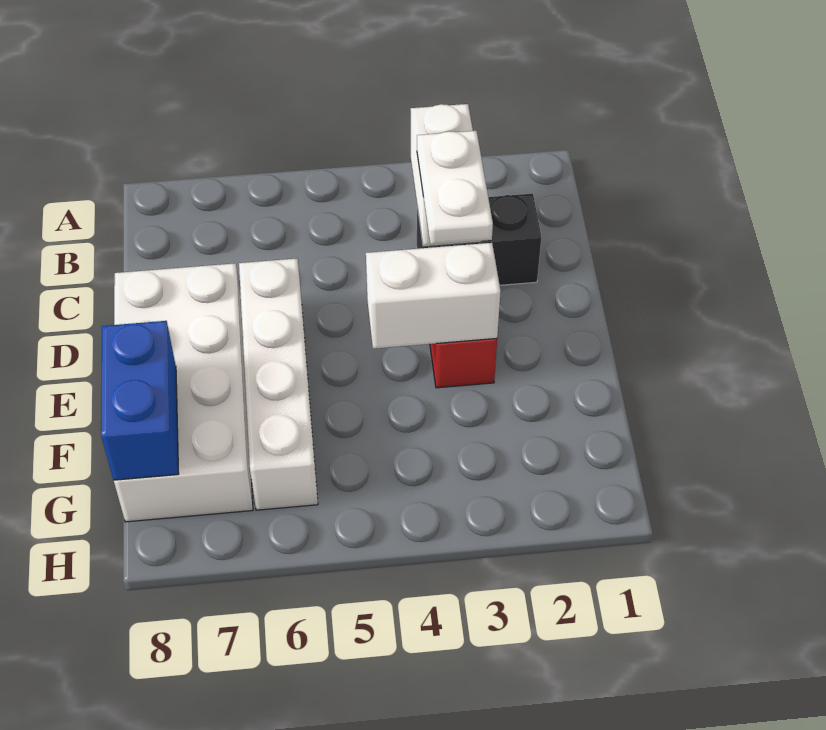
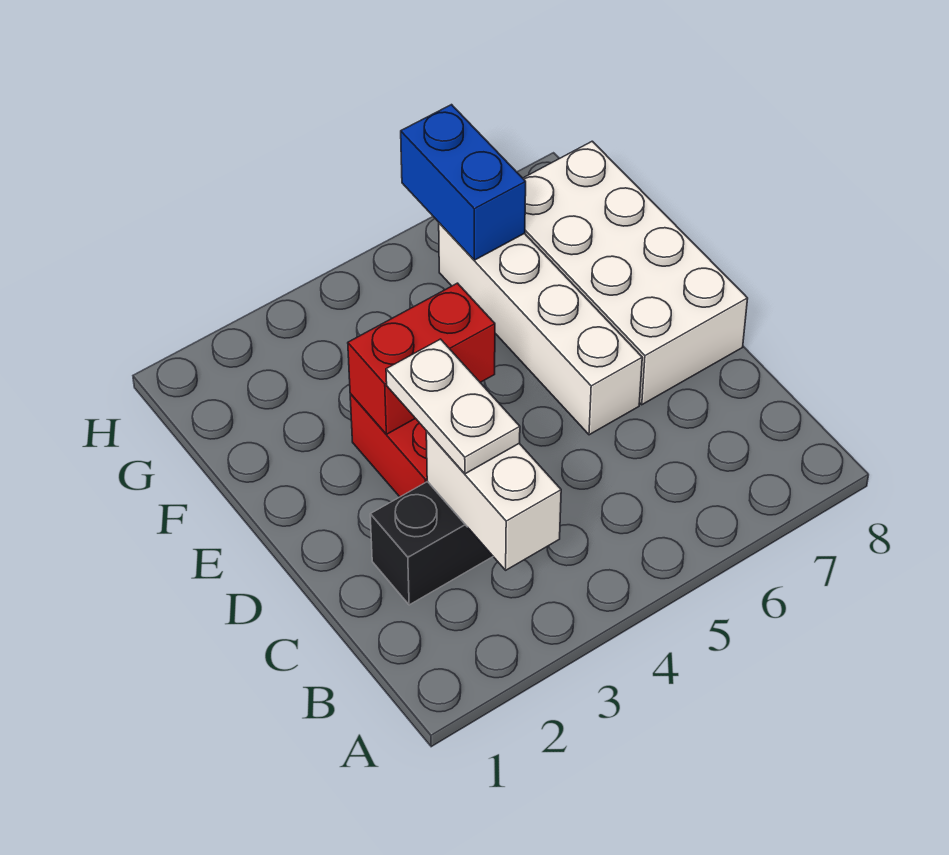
white 1x2 brick [366,243,501,349] -> red 1x2 brick [348,283,495,434]
blue 1x2 brick [101,321,179,480] -> blue 1x2 brick moved to [401,105,526,260]

